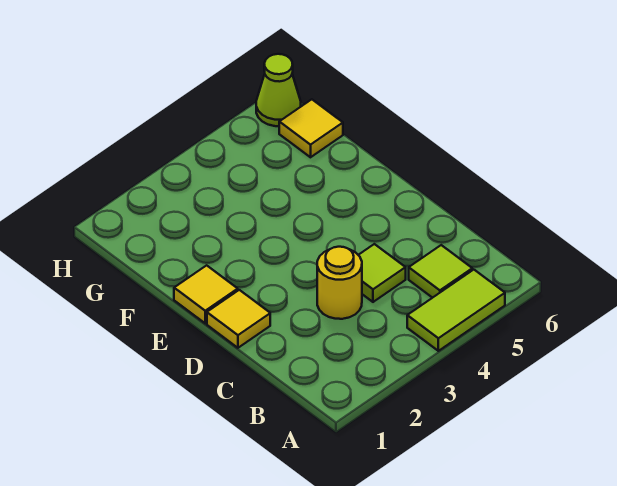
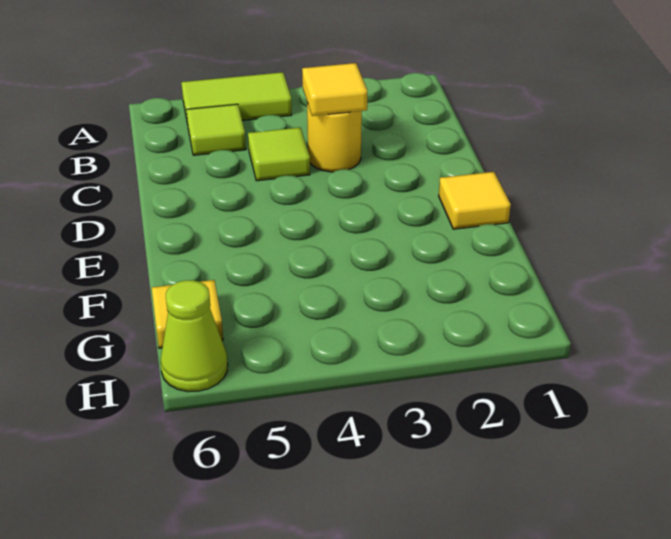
yellow 1x1 tile [207,290,270,348] -> yellow 1x1 tile moved to [302,63,367,116]

